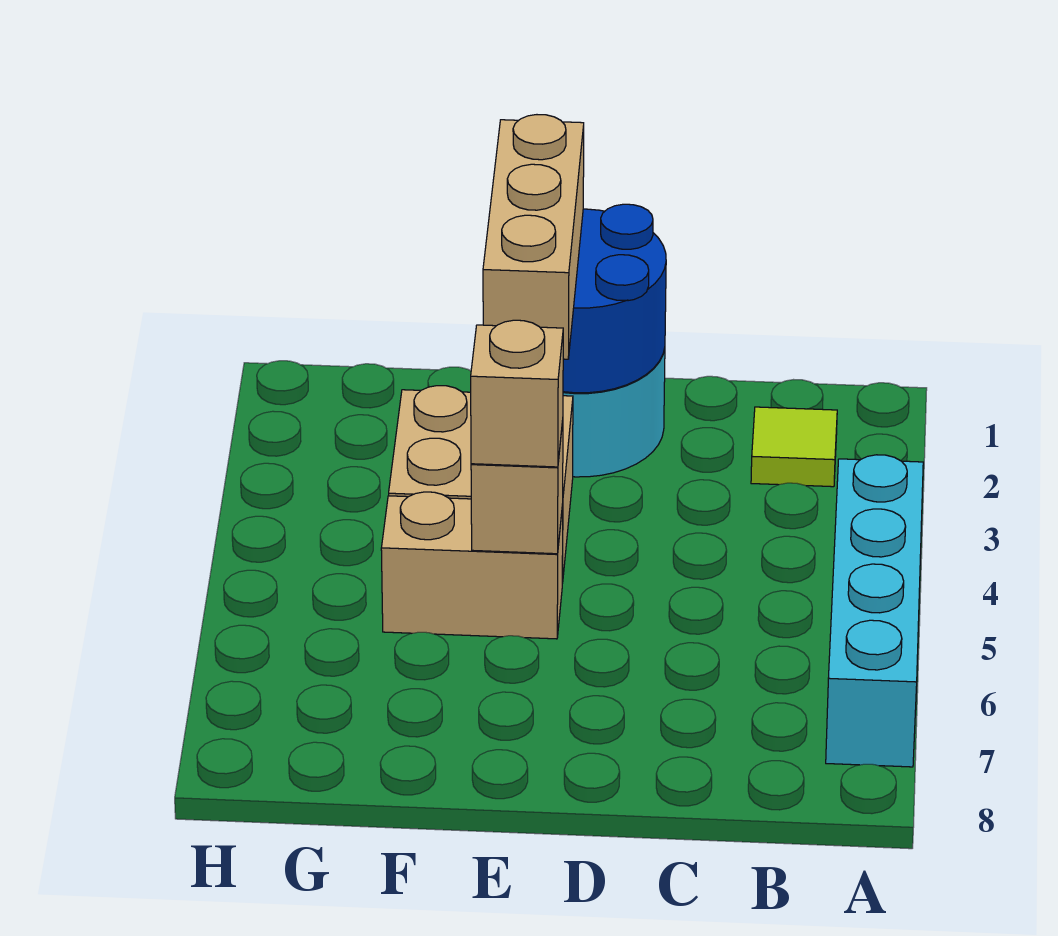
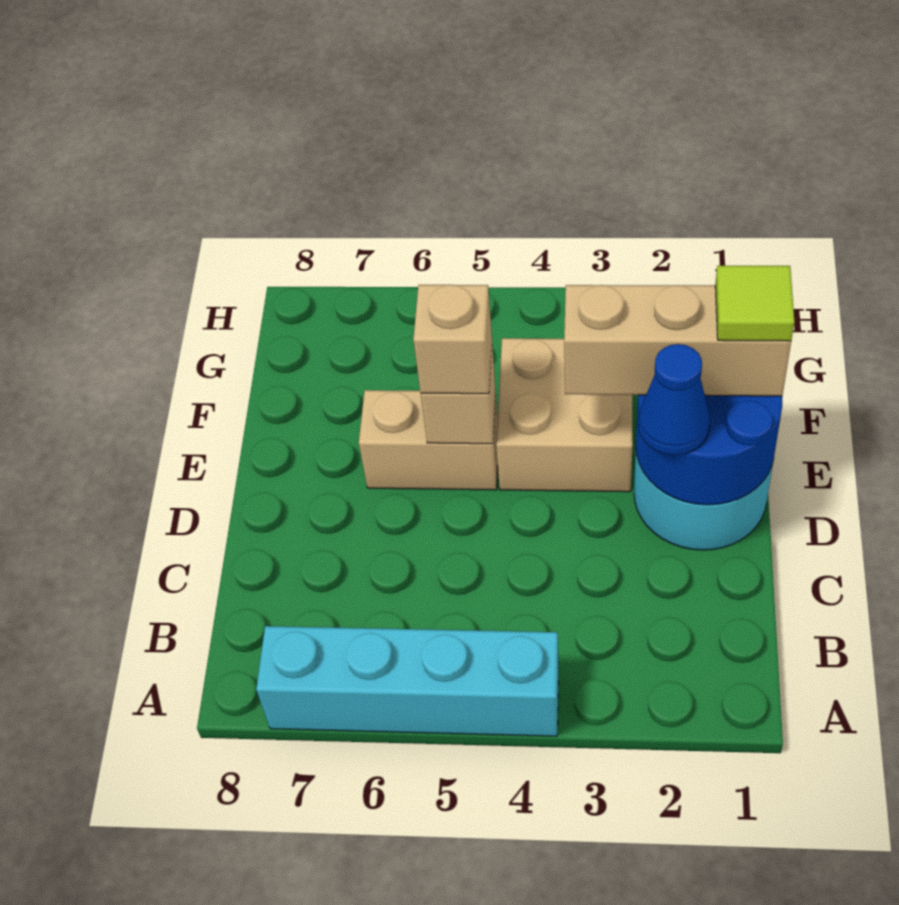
lime 1x1 tile [751,407,837,487] -> lime 1x1 tile moved to [715,266,795,341]
none -> blue 1x1 cone [638,344,710,455]
tan 1x2 brick [381,492,563,639] -> tan 1x2 brick turned to [359,390,498,490]

